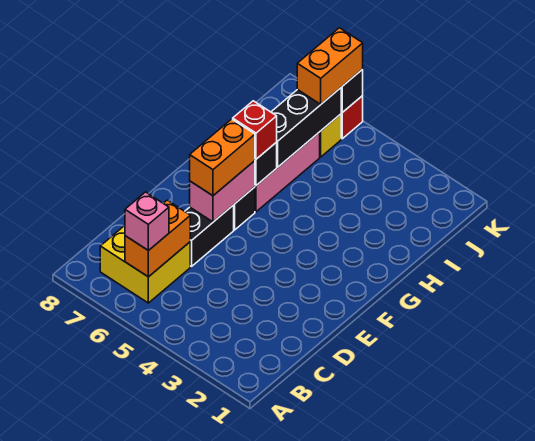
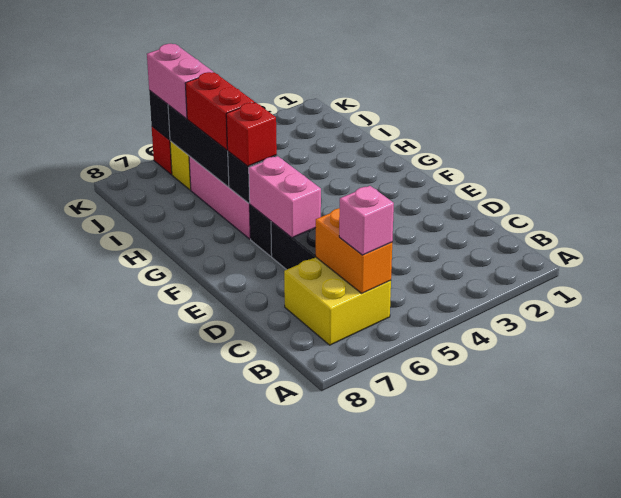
orange 1x2 brick [190,119,255,196] -> none
none -> red 1x2 brick [185,72,255,150]
orange 1x2 brick [297,28,363,104] -> pink 1x2 brick [147,44,213,119]

